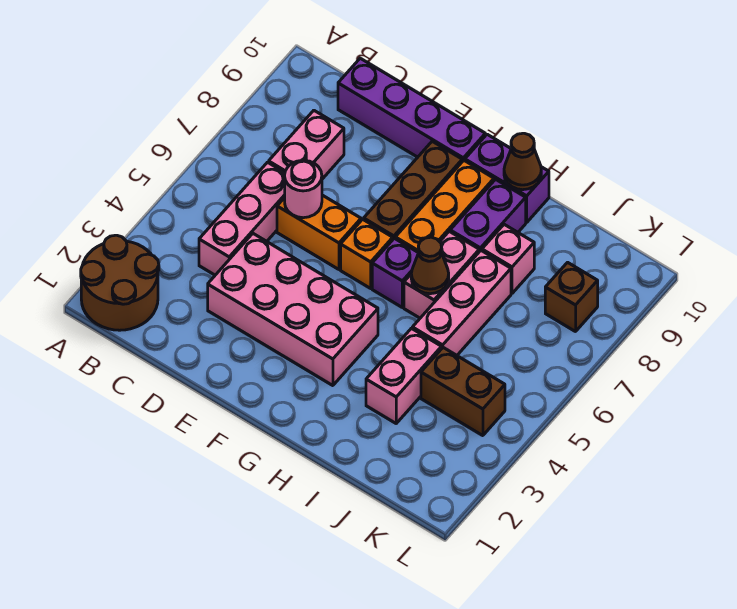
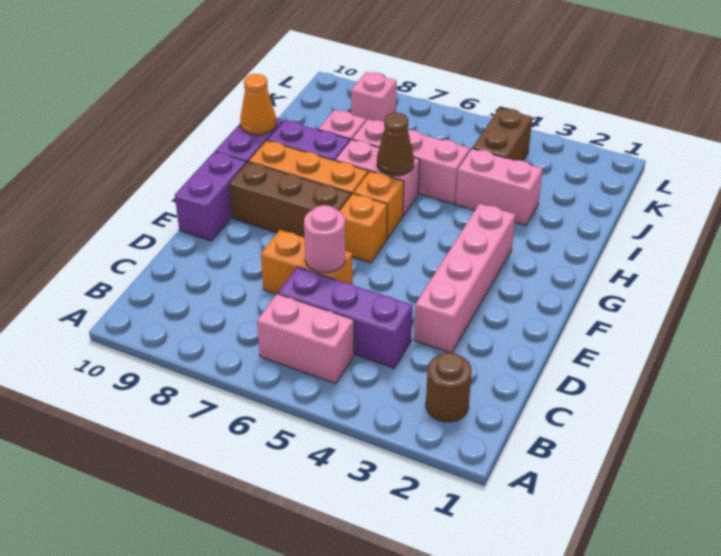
brown 2x2 round brick [81,235,159,330] -> brown 1x1 round brick [426,352,472,422]
pink 1x3 brick [199,162,285,275] -> purple 1x3 brick [278,267,413,368]
pink 1x2 brick [269,111,344,179] -> pink 1x2 brick moved to [257,294,354,383]
purple 1x4 brick [338,58,485,162] -> purple 1x2 brick [175,152,246,241]
pink 2x4 brick [208,234,378,386] -> pink 1x4 brick [414,204,515,353]
orange 1x2 brick [277,195,361,269] -> orange 1x2 brick turned to [261,230,353,294]
purple 1x1 brick [372,238,418,307] -> orange 1x1 brick [354,171,404,239]
brown 1x1 cone [504,133,541,190] -> orange 1x1 cone [240,74,276,135]
brown 1x1 brick [545,262,598,332] -> pink 1x1 brick [351,72,397,122]

